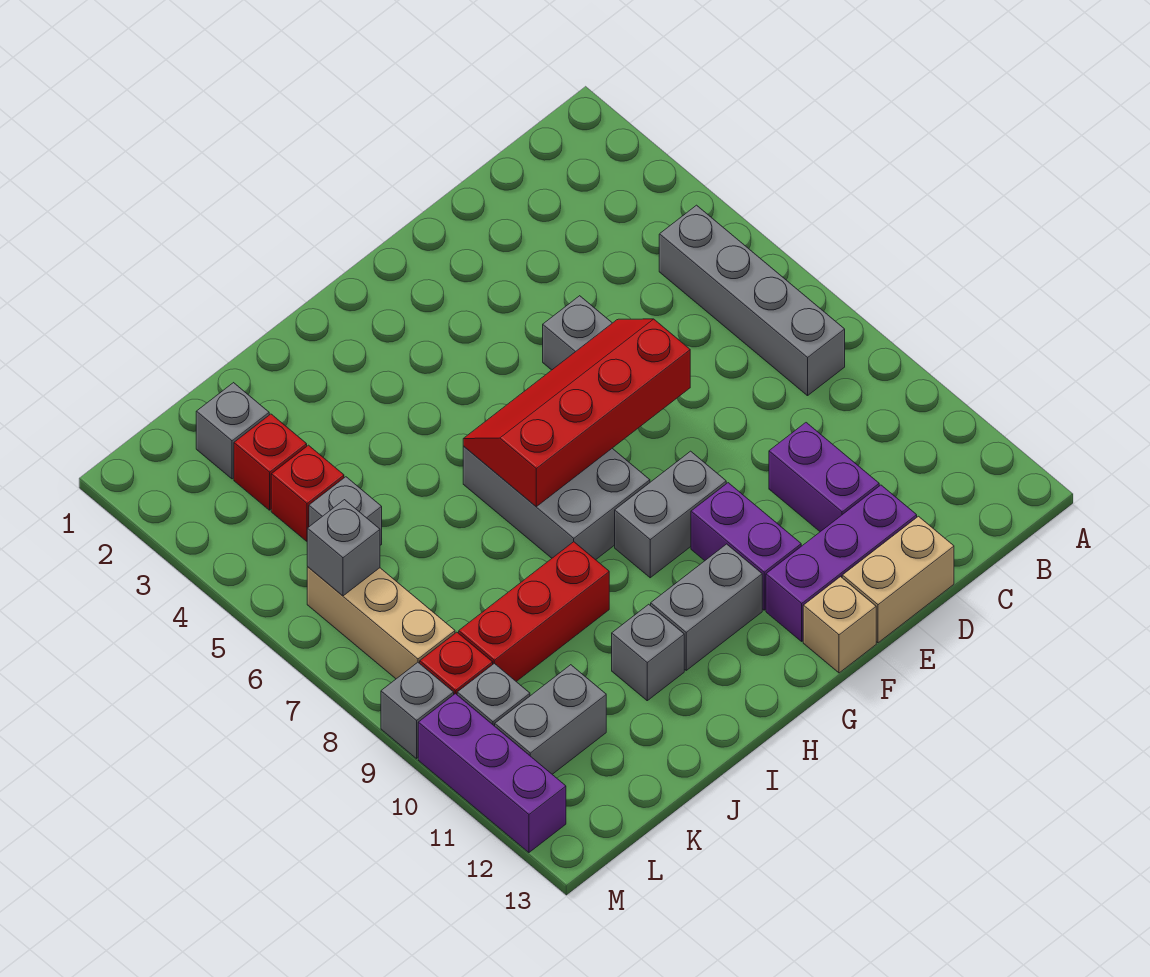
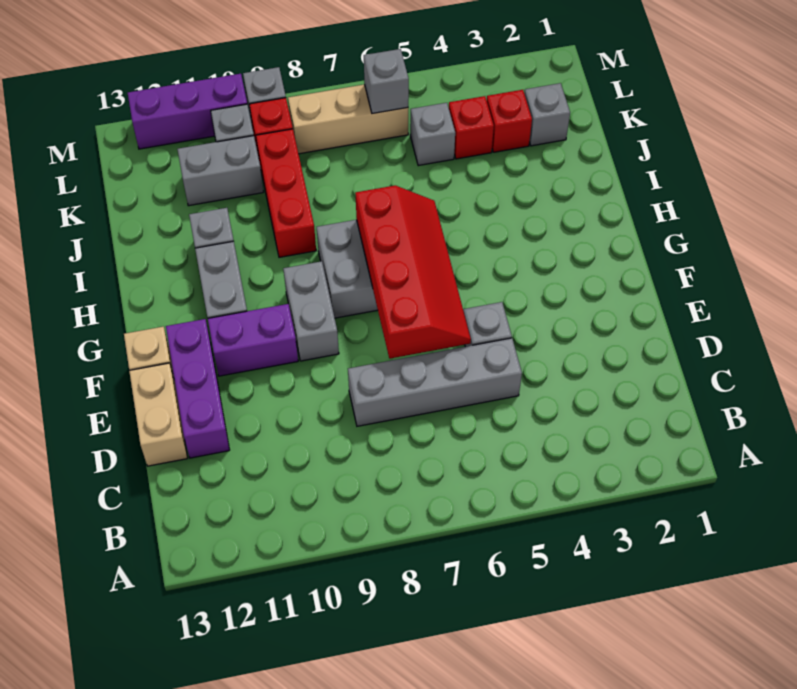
grey 1x4 brick [659,205,845,396] -> grey 1x4 brick moved to [348,338,522,426]
purple 1x2 brick [769,423,879,532] -> none
grey 1x2 brick [495,665,606,774] -> grey 1x2 brick turned to [177,136,264,206]

